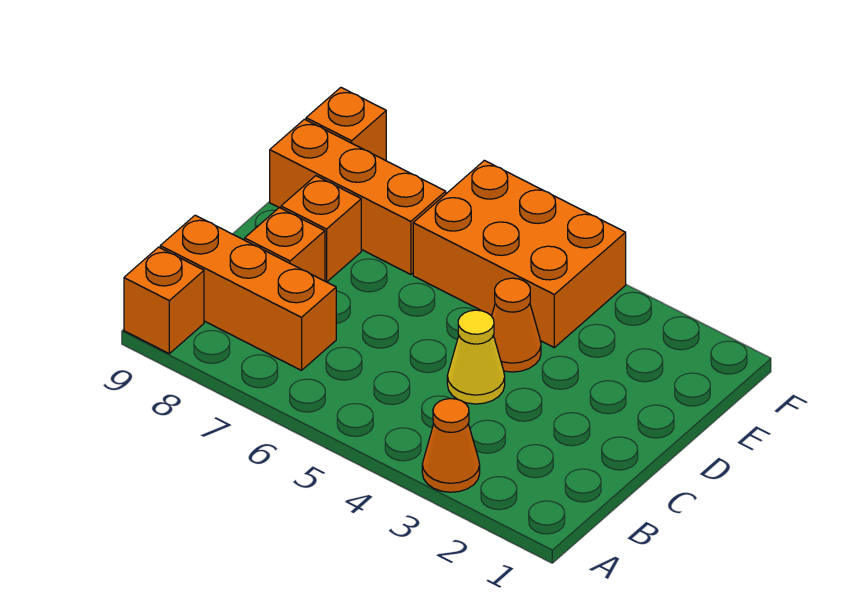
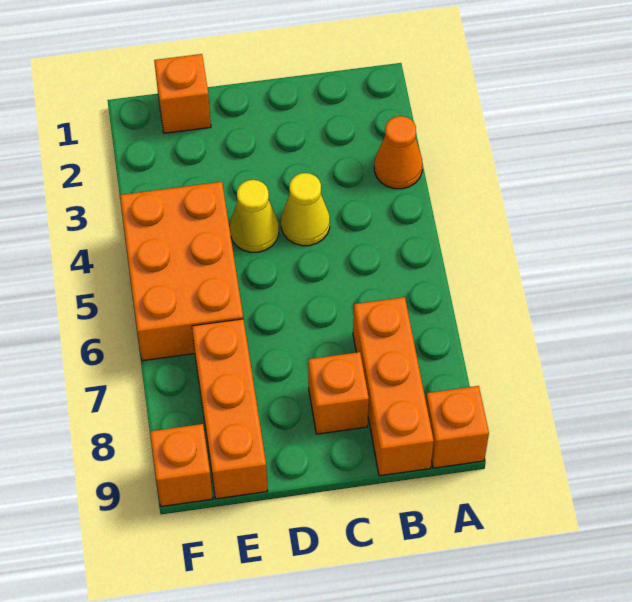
orange 1x1 cone [492,278,541,372] -> yellow 1x1 cone [230,180,279,252]
orange 1x1 brick [281,176,361,282] -> orange 1x1 brick moved to [154,54,211,133]

